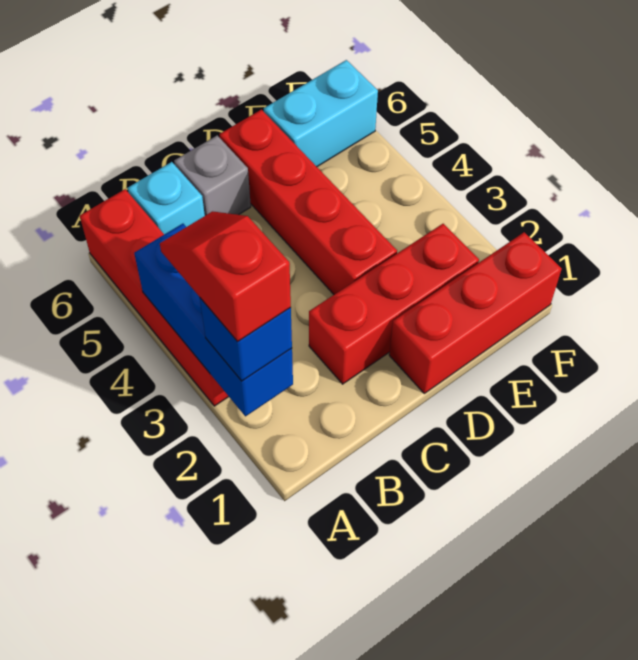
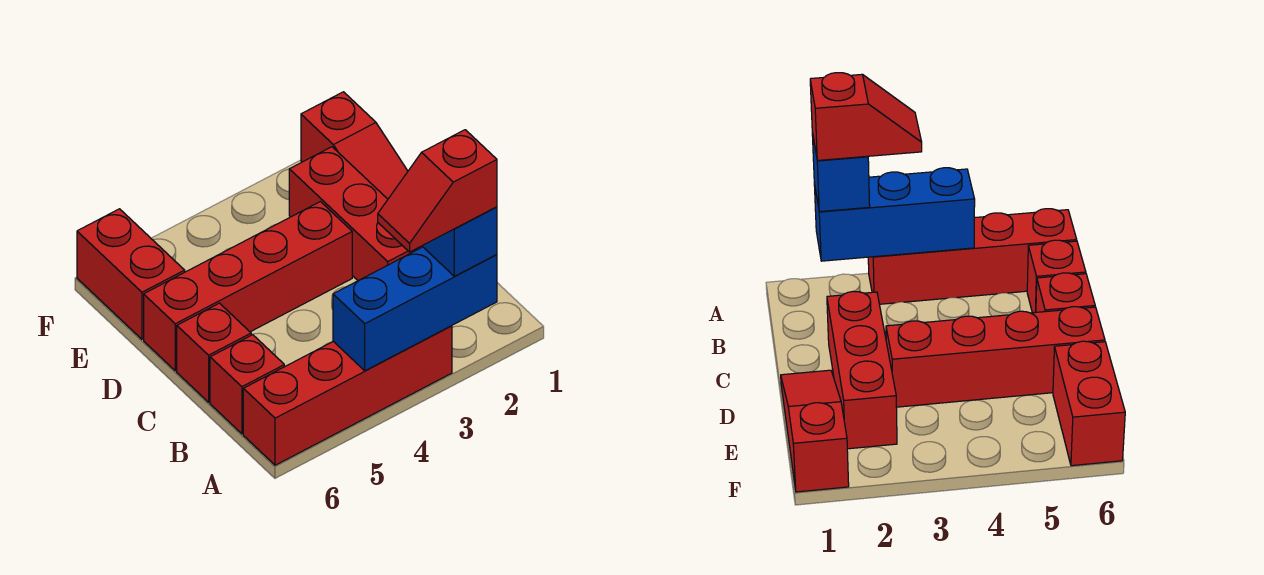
cyan 1x1 brick [128,162,205,234] -> red 1x1 brick [210,335,284,434]
grey 1x1 brick [174,135,251,216] -> red 1x1 brick [177,303,251,402]
red 1x3 brick [389,232,562,393] -> red 1x3 slope [301,92,408,199]
cyan 1x2 brick [264,60,378,167] -> red 1x2 brick [77,209,185,339]

